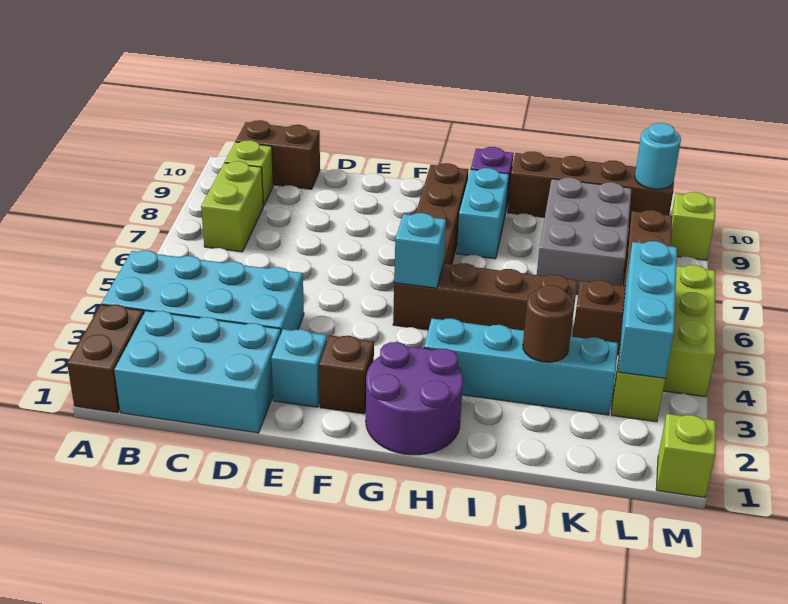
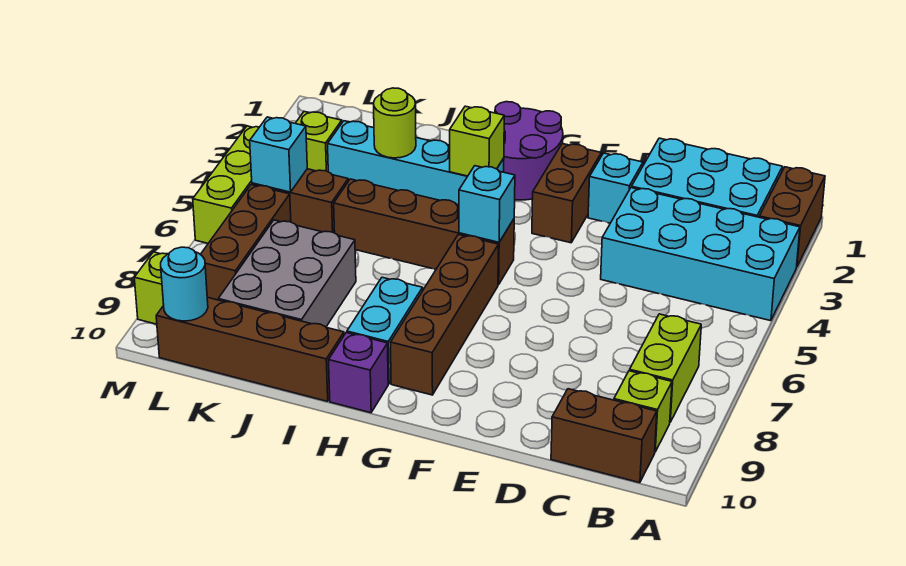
brown 1x1 brick [319,335,374,414] -> brown 1x2 brick [532,144,601,243]
brown 1x1 round brick [523,285,574,362] -> lime 1x1 round brick [374,88,416,158]
cyan 1x3 brick [618,241,677,378] -> cyan 1x1 brick [250,117,307,192]
lime 1x1 brick [656,414,716,498] -> lime 1x1 brick moved to [450,106,504,176]

